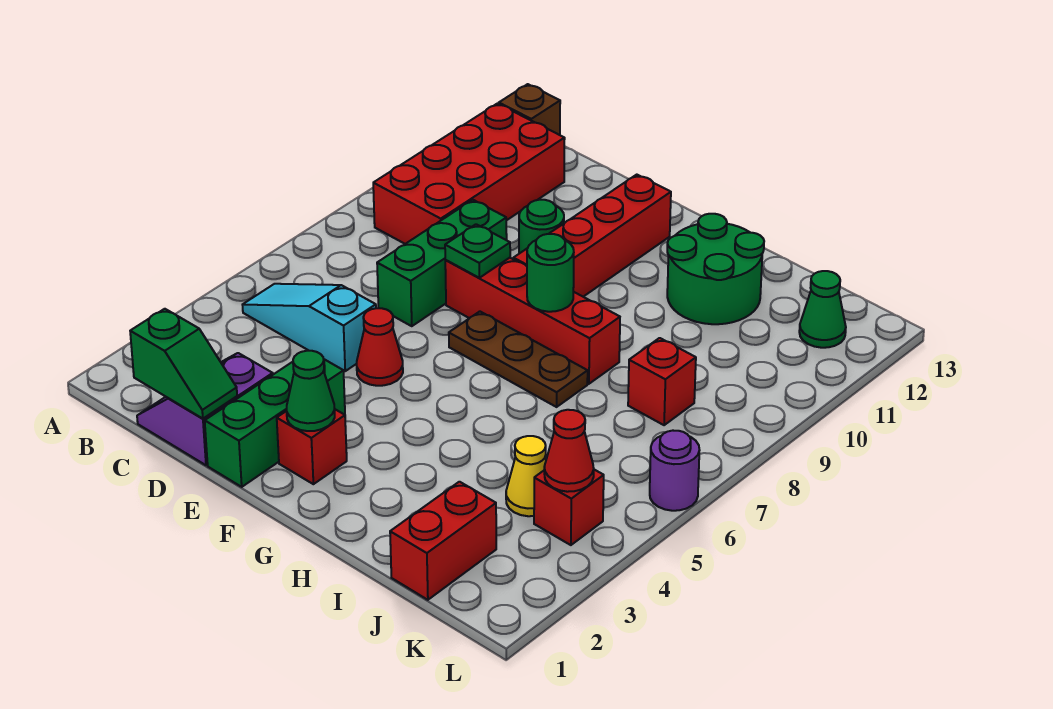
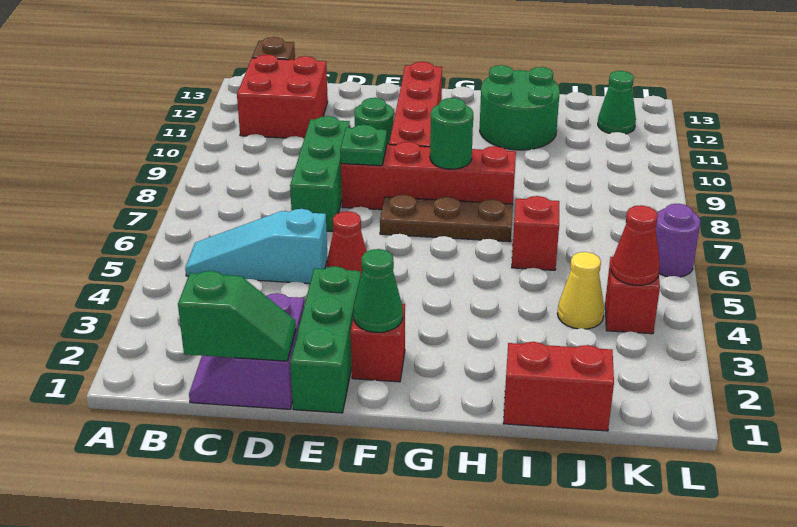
red 2x4 brick [373,104,565,244] -> red 2x2 brick [237,54,328,139]
red 1x2 brick [390,482,496,600] -> red 1x2 brick turned to [503,342,614,431]
red 1x1 brick [628,338,696,425] -> red 1x1 brick moved to [512,196,559,270]

